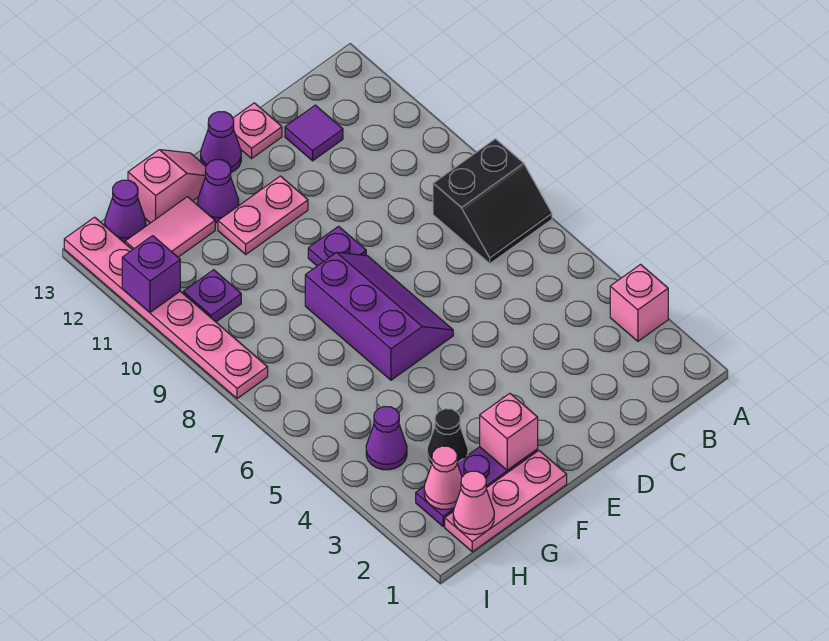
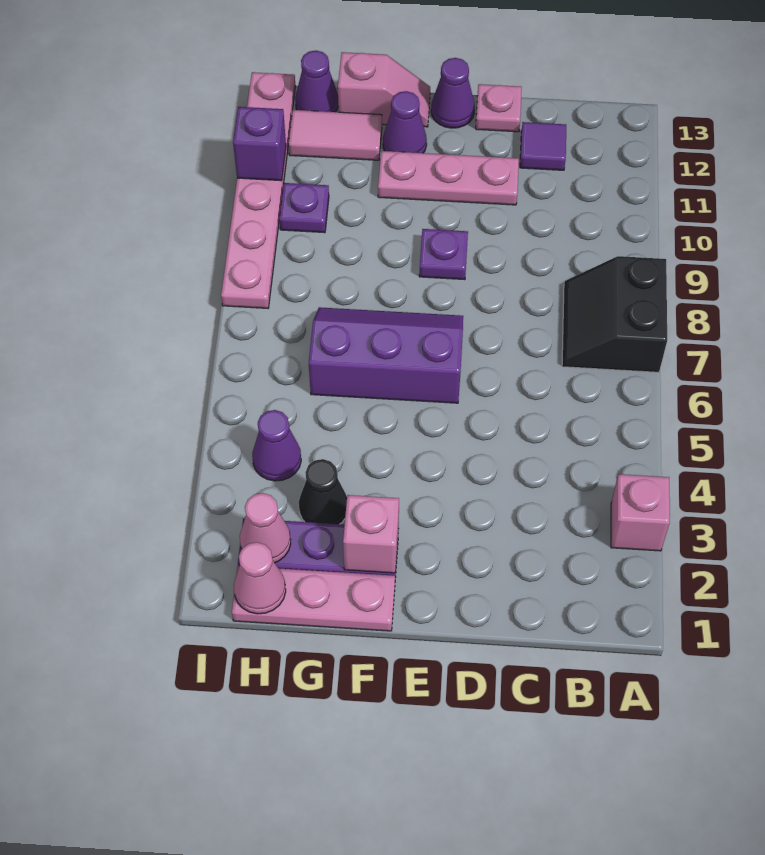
black 2x2 slope [433,139,552,264] -> black 2x2 slope turned to [562,256,667,372]
purple 2x3 slope [305,252,453,380] -> purple 2x3 slope turned to [309,307,463,403]
pink 1x2 plate [218,176,308,254] -> pink 1x3 plate [378,151,519,205]

